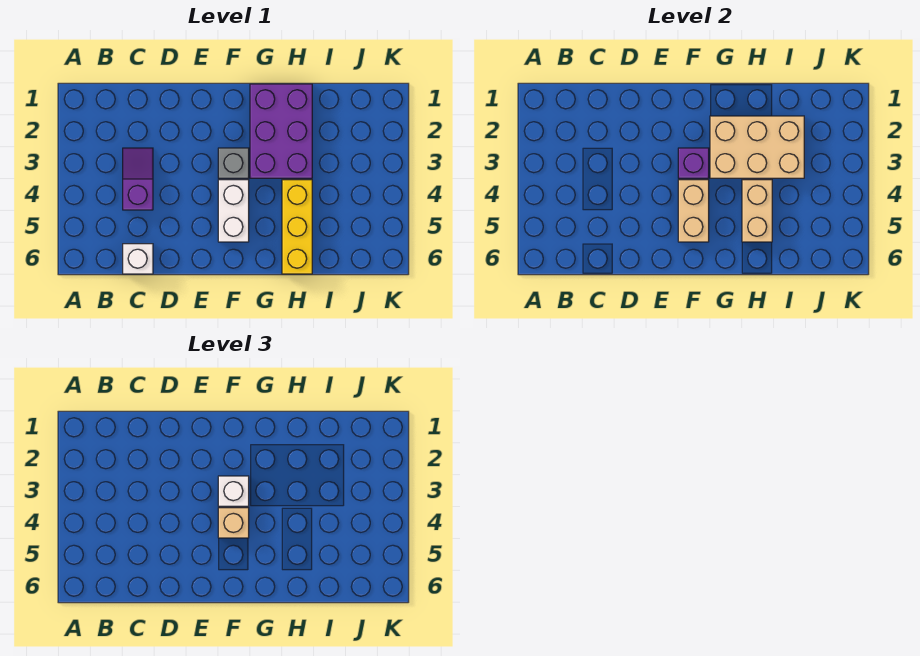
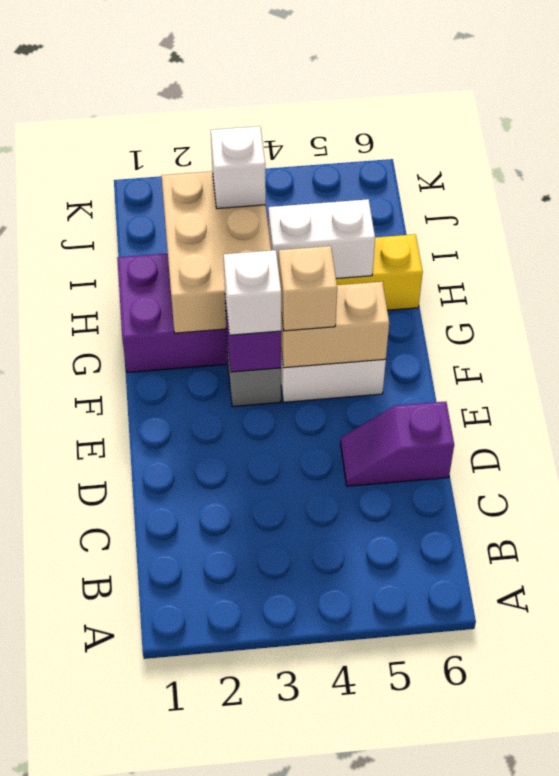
purple 1x2 slope [123,148,153,210] -> purple 1x2 slope moved to [341,402,454,486]
white 1x1 brick [123,244,153,274] -> white 1x1 brick moved to [211,126,266,209]
tan 1x2 brick [742,180,772,242] -> white 1x2 brick [268,199,375,278]

